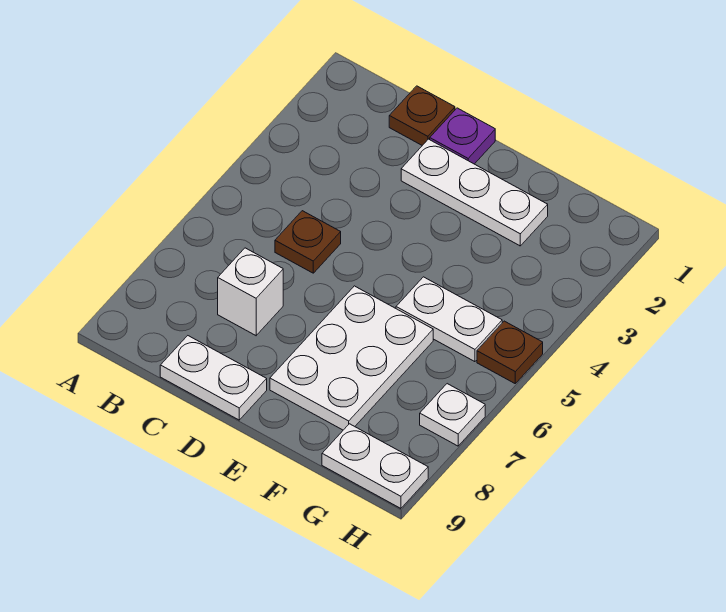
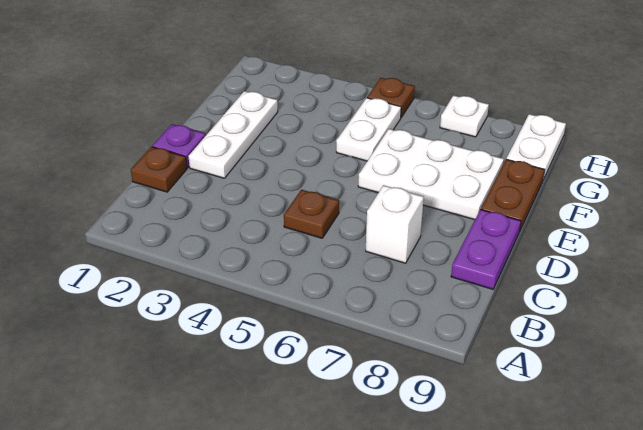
white 1x2 plate [160,336,267,420] -> purple 1x2 plate [451,209,521,289]
none -> brown 1x2 plate [481,159,545,232]

